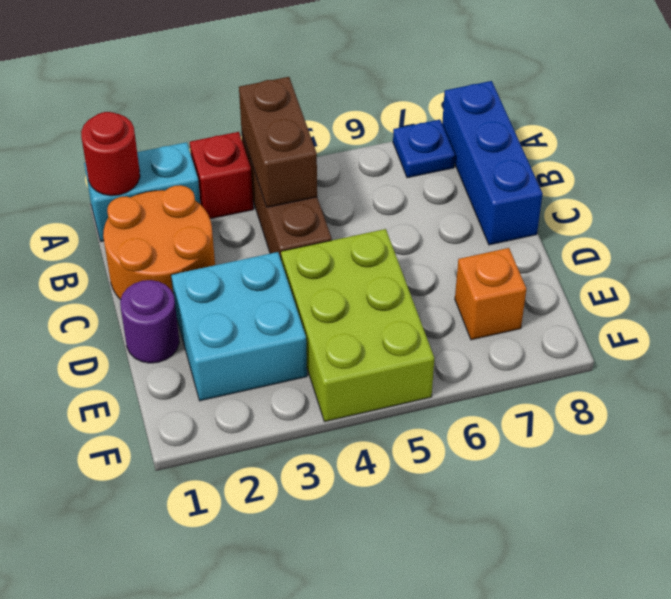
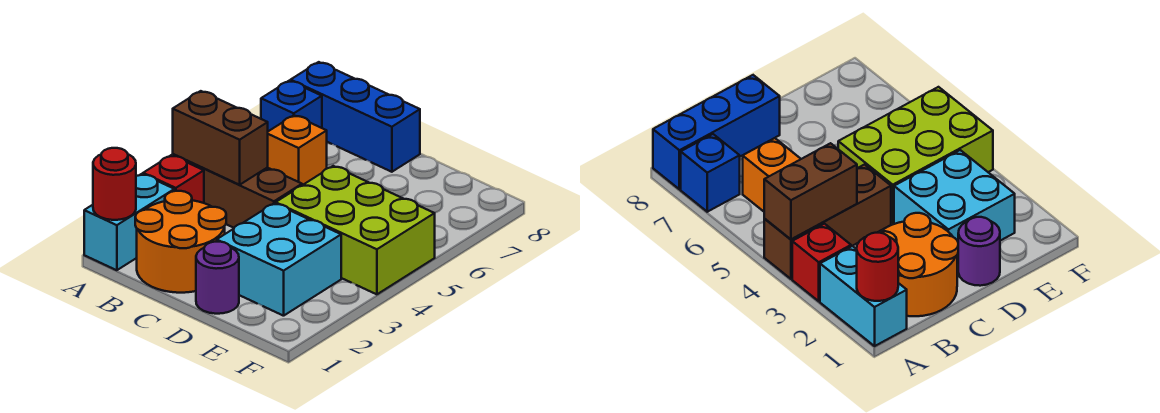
blue 1x1 plate [393,120,455,178] -> blue 1x1 brick [261,81,322,131]
orange 1x1 brick [455,248,526,340] -> orange 1x1 brick moved to [267,115,327,185]

